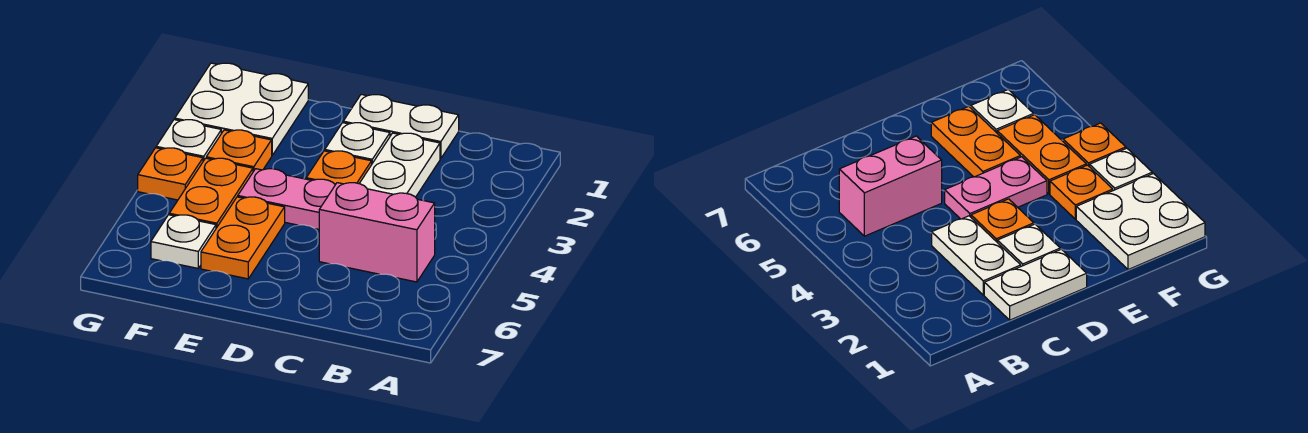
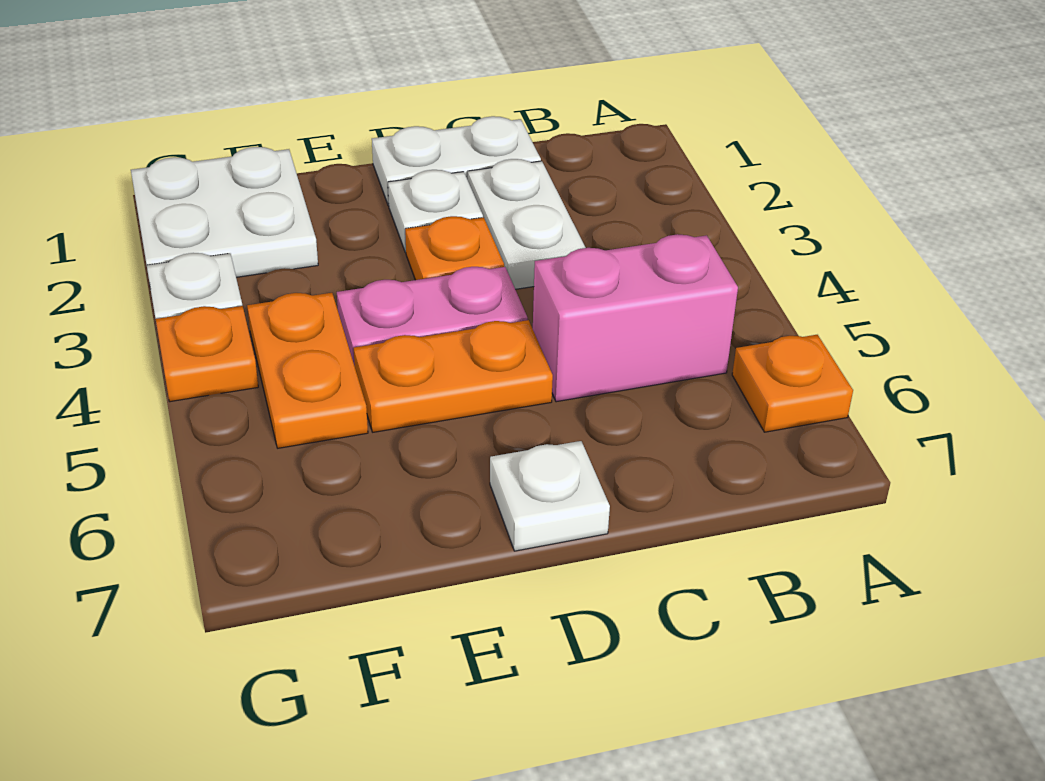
orange 1x2 plate [201,197,285,279] -> orange 1x2 plate turned to [354,320,553,432]
orange 1x1 plate [206,130,272,172] -> orange 1x1 plate moved to [732,335,853,432]
white 1x1 plate [151,215,216,268] -> white 1x1 plate moved to [490,441,610,551]

